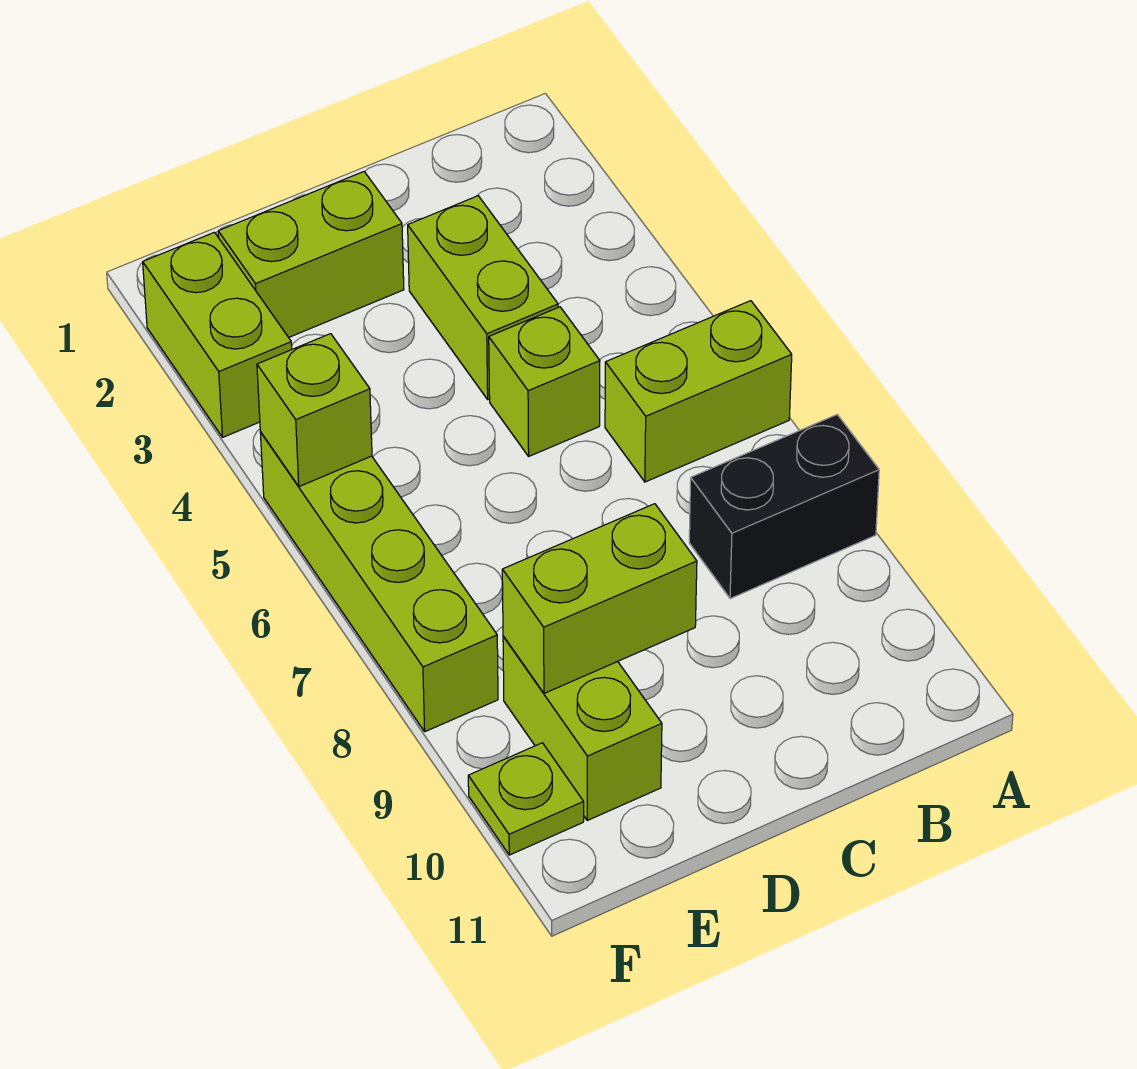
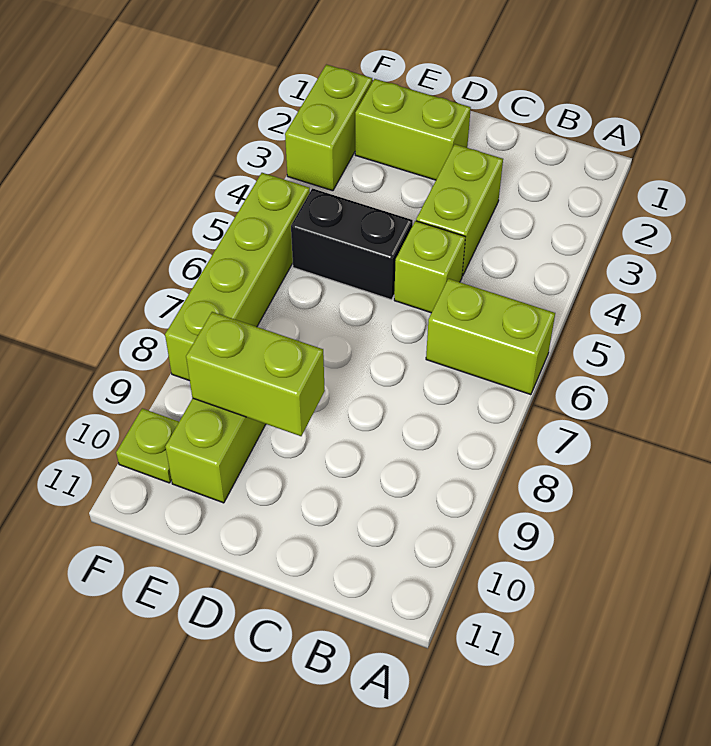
black 1x2 brick [689,415,879,599] -> black 1x2 brick moved to [291,188,413,300]
lime 1x1 brick [257,334,372,486] -> none

